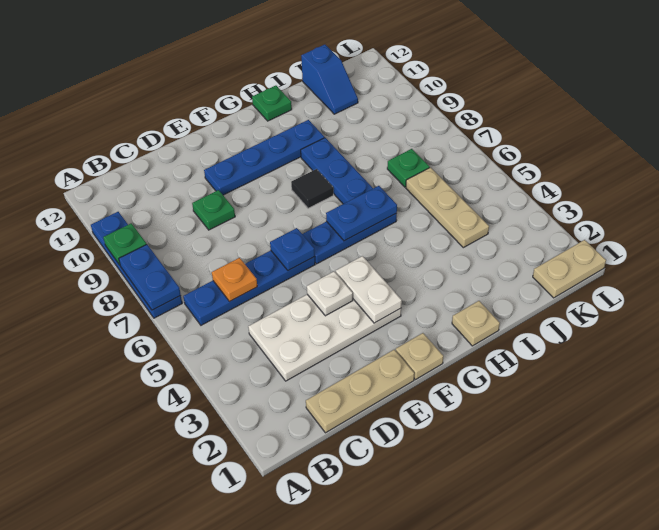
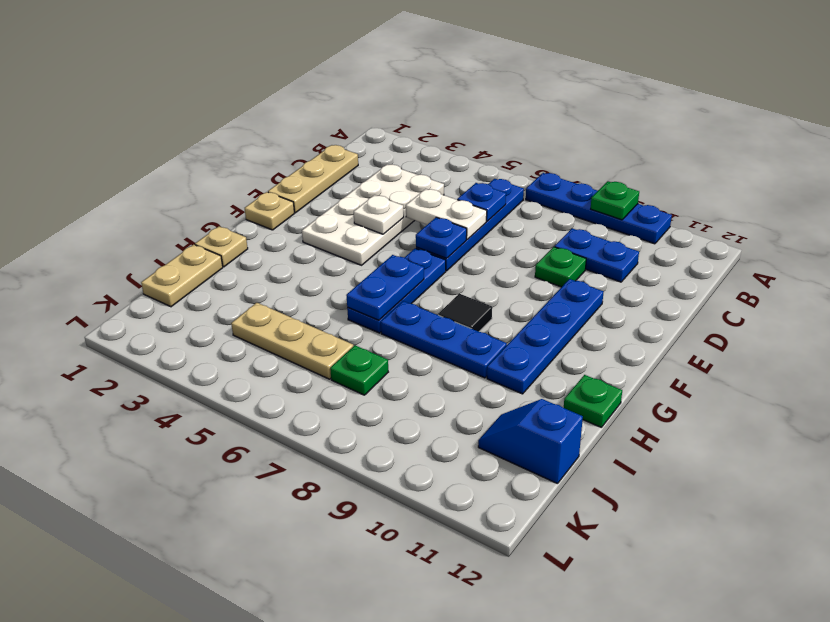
blue 1x2 plate [119,245,181,310] -> blue 1x2 plate moved to [555,228,639,282]
orange 1x1 plate [212,258,257,301] -> blue 1x1 plate [457,183,506,221]
white 1x2 plate [336,256,402,323] -> white 1x2 plate moved to [406,189,487,240]
tan 1x2 plate [533,240,606,298] -> tan 1x2 plate moved to [141,245,223,307]

